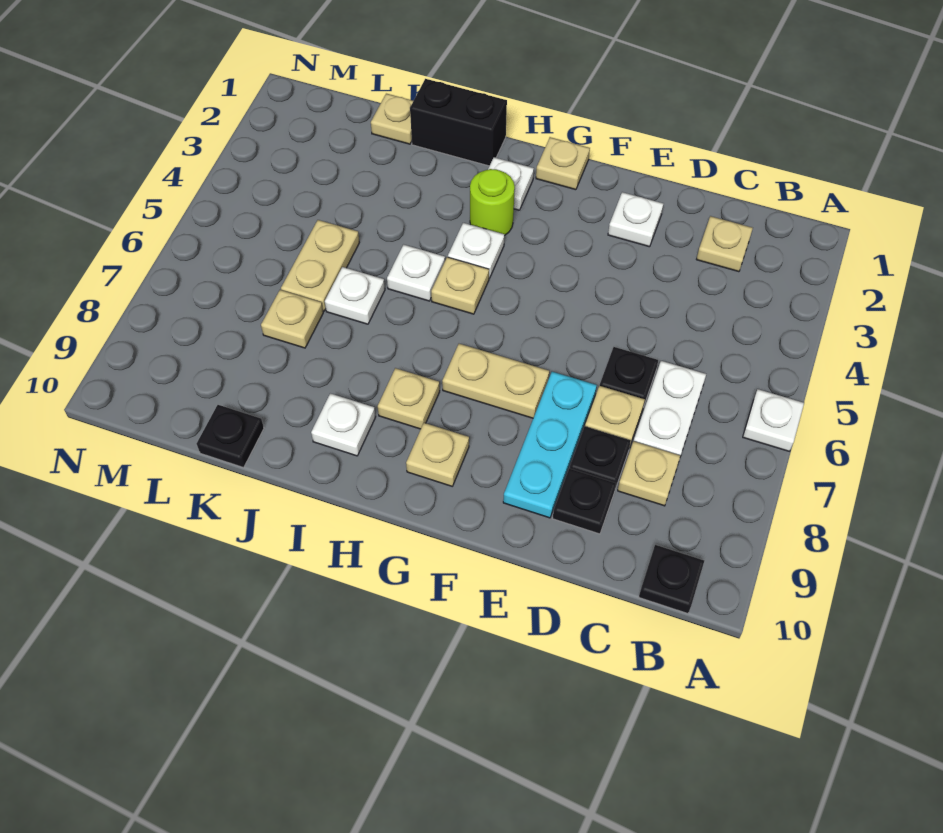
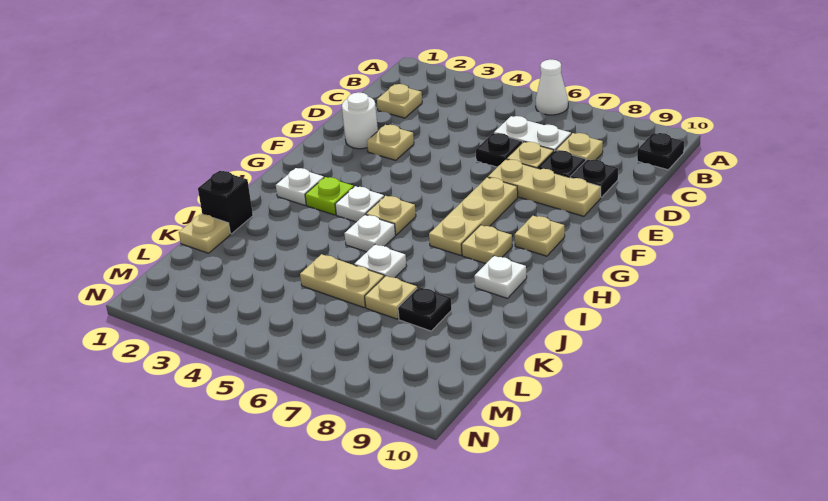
white 1x1 plate [743,389,804,451] -> white 1x1 cone [536,59,568,115]
white 1x1 plate [608,192,663,247] -> white 1x1 round brick [342,92,378,149]
cyan 1x3 plate [503,372,597,518] -> tan 1x3 plate [488,159,601,216]
tan 1x2 plate [442,344,549,418] -> tan 1x3 plate [429,177,518,255]
tan 1x1 plate [536,137,590,190] -> tan 1x1 plate moved to [367,125,414,160]
lime 1x1 round brick [470,169,515,236] -> lime 1x1 plate [305,177,354,215]
black 1x2 brick [410,79,507,166] -> black 1x1 brick [198,171,253,234]
black 1x1 plate [197,405,264,468] -> black 1x1 plate moved to [398,287,452,331]

